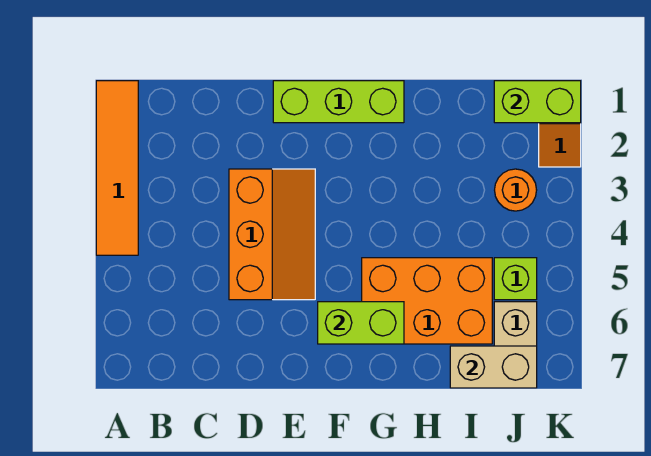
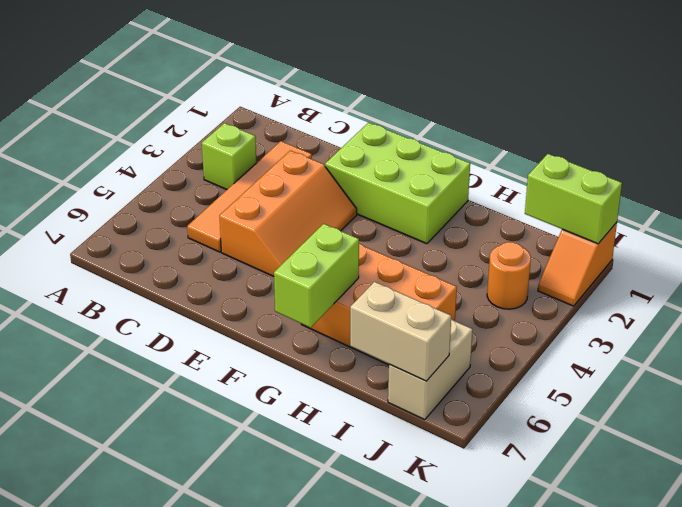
orange 1x4 tile [96,81,138,255] -> orange 1x4 tile moved to [187,141,312,252]
lime 1x3 brick [273,81,404,123] -> lime 2x3 brick [325,123,470,244]
lime 1x2 brick [318,302,404,344] -> lime 1x2 brick turned to [274,224,359,328]
lime 1x1 brick [494,258,537,300] -> lime 1x1 brick moved to [202,123,256,190]

